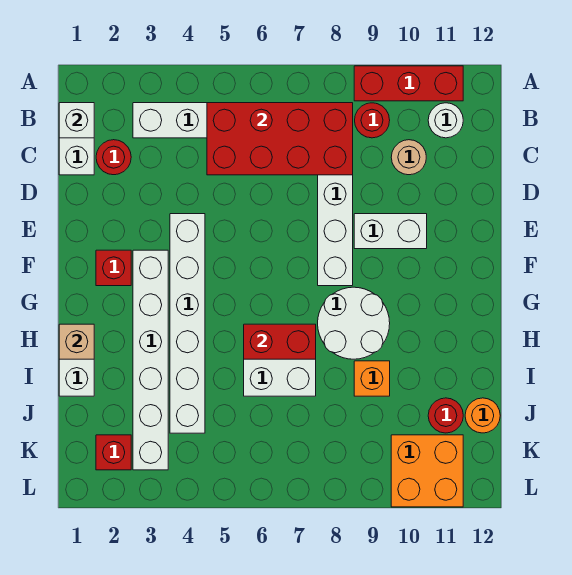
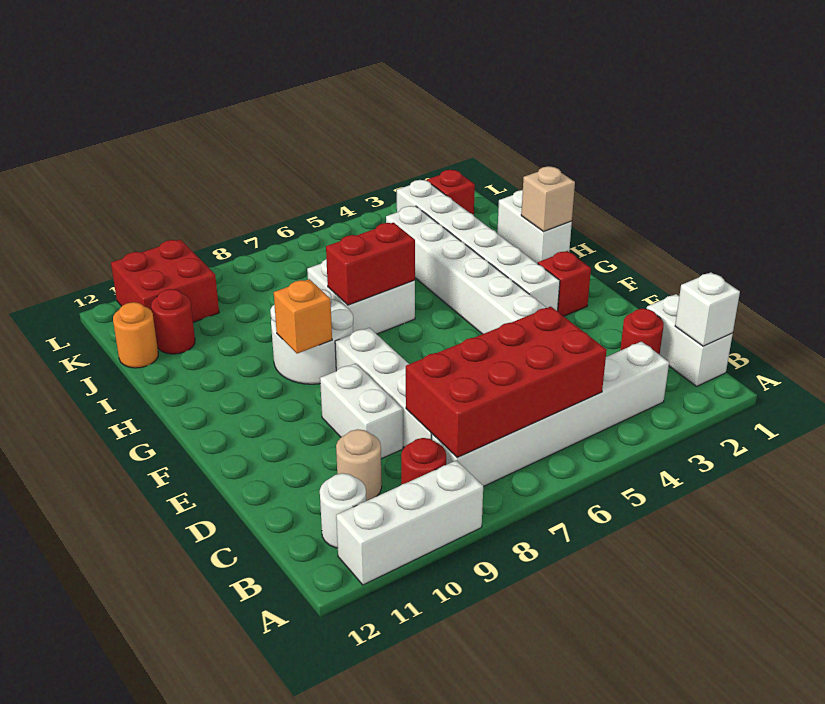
red 1x3 brick [354,66,463,101] -> white 1x3 brick [336,460,483,585]
white 1x2 brick [354,214,427,249] -> white 1x2 brick turned to [320,363,403,459]
orange 1x1 brick [354,361,390,396] -> orange 1x1 brick moved to [274,279,332,354]
orange 2x2 brick [391,435,463,507] -> red 2x2 brick [111,240,219,322]

